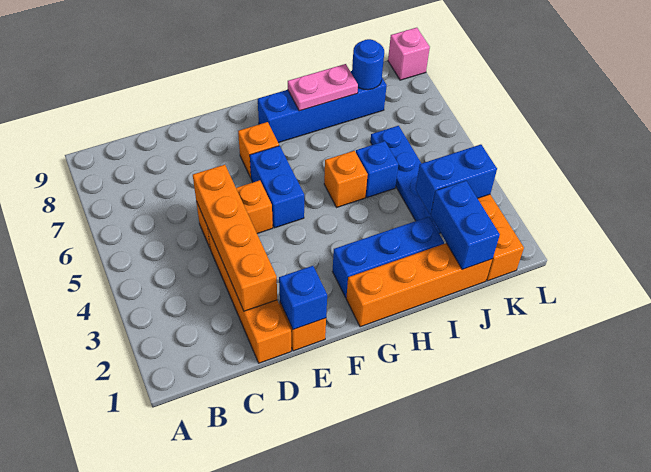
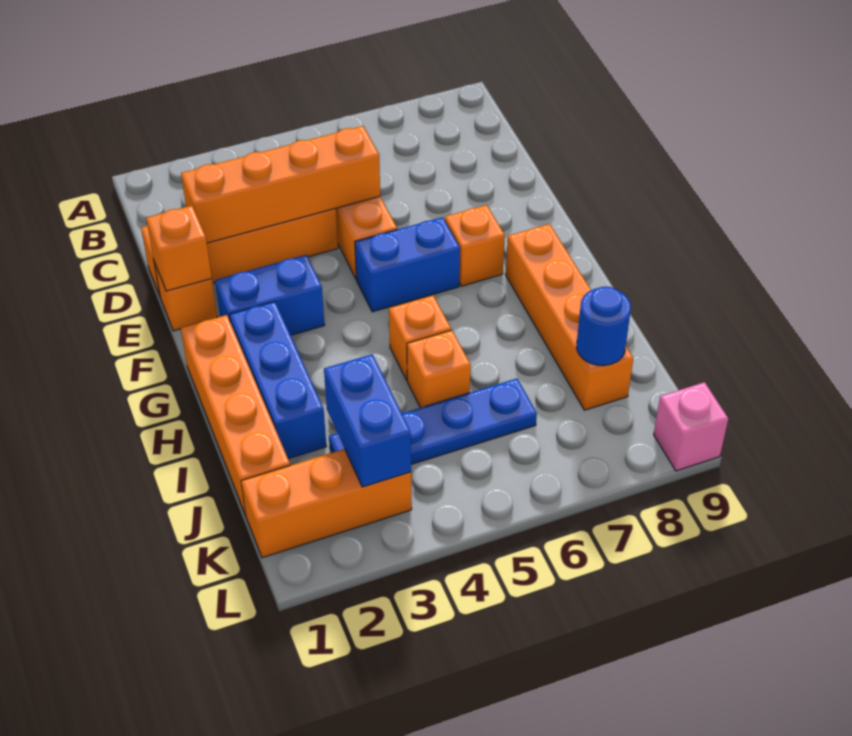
blue 1x1 brick [279,266,327,330] -> orange 1x1 brick [146,206,212,291]
blue 1x4 brick [258,71,387,143] -> orange 1x4 brick [506,224,633,410]
pink 1x2 plate [288,64,358,111] -> none
blue 1x1 brick [356,141,398,197] -> orange 1x1 brick [407,330,471,408]
blue 1x2 brick [431,181,500,269] -> blue 1x2 brick moved to [215,255,324,335]

